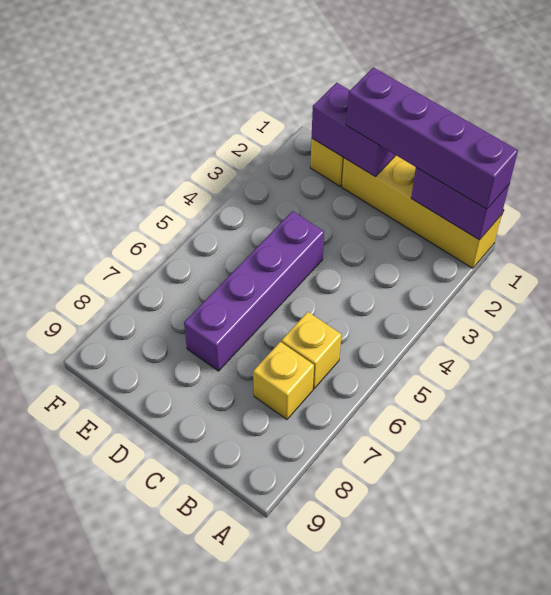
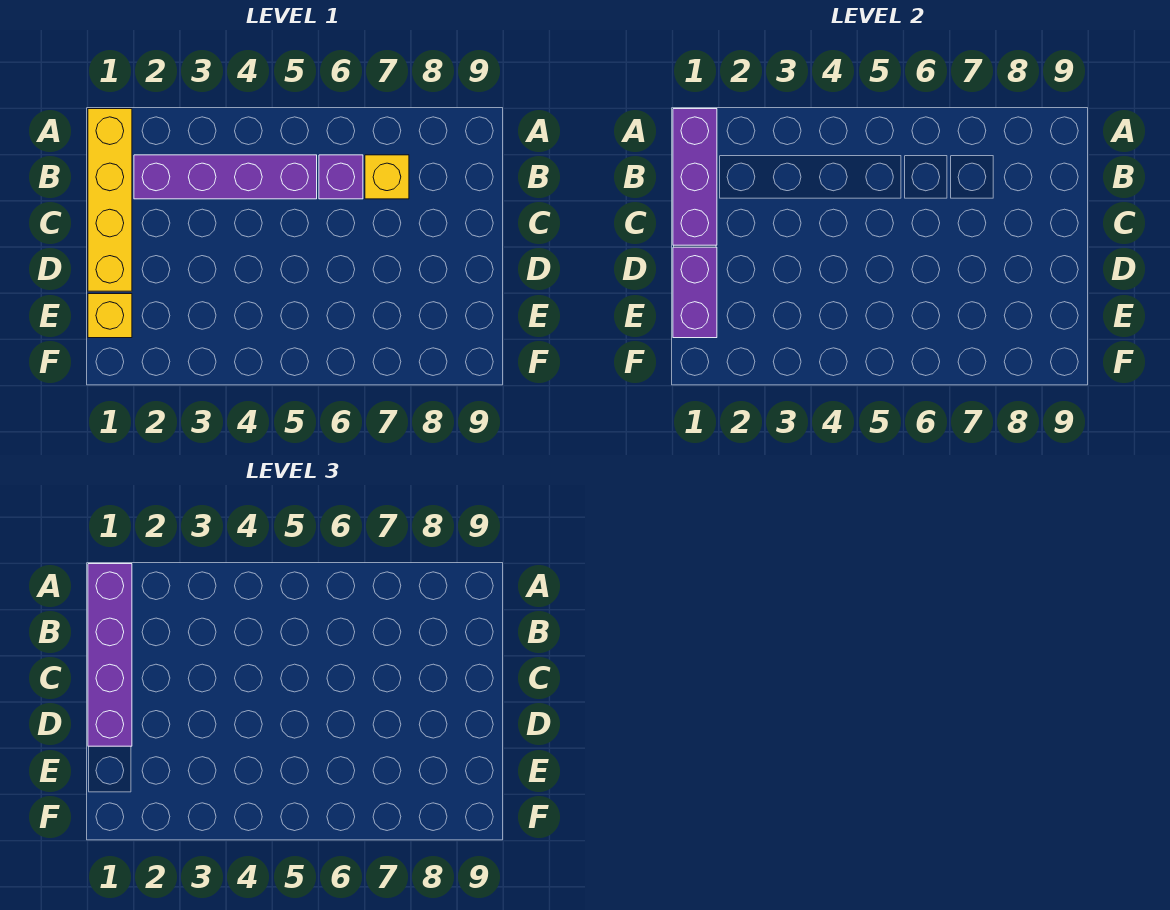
purple 1x2 brick [411,168,509,240] -> purple 1x3 brick [673,109,717,245]
yellow 1x1 brick [282,312,341,389] -> purple 1x1 brick [319,155,363,199]
purple 1x4 brick [184,211,324,371] -> purple 1x4 brick moved to [134,155,317,199]

